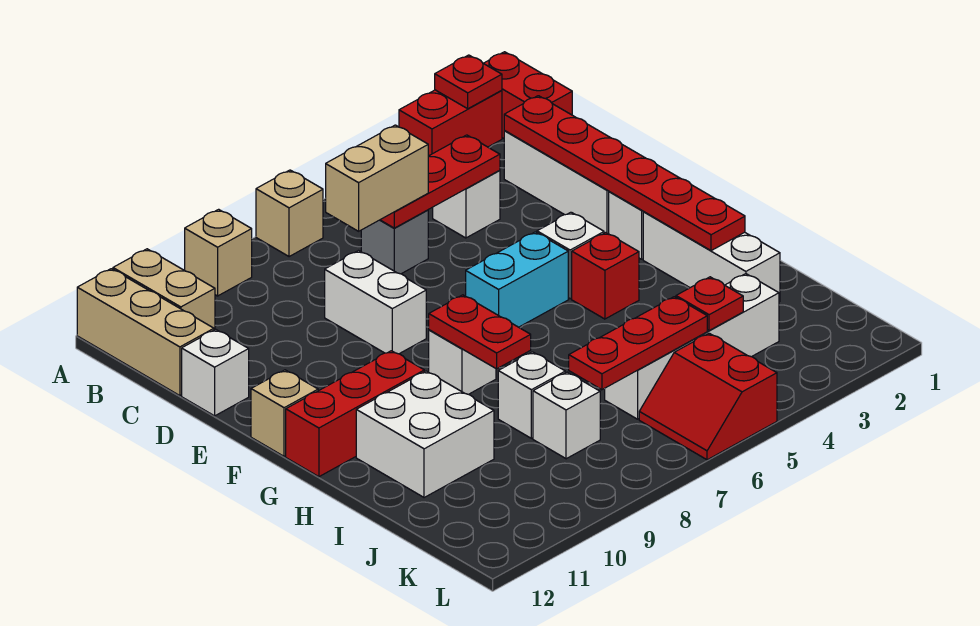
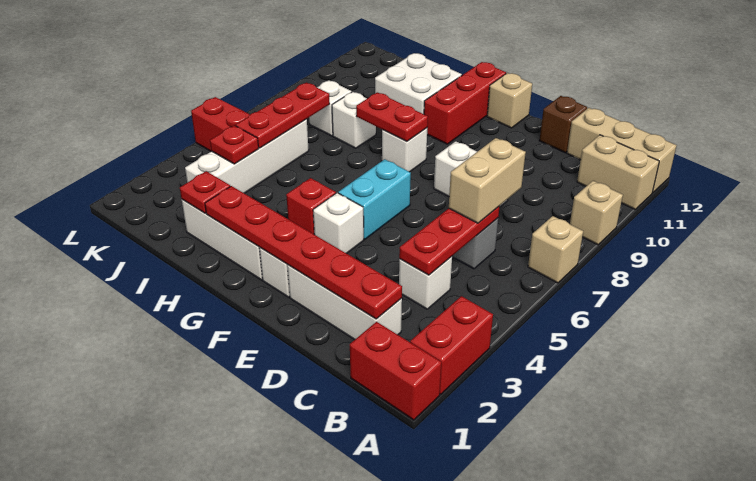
red 1x1 plate [435,55,502,109] -> red 1x1 plate moved to [180,171,230,213]
white 1x1 brick [182,329,249,416] -> brown 1x1 brick [539,96,587,153]

